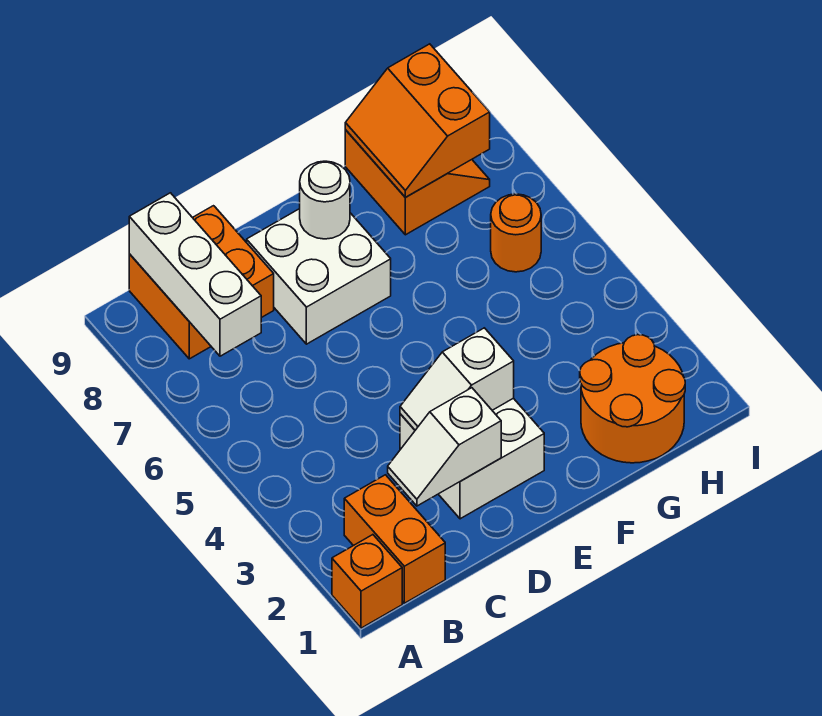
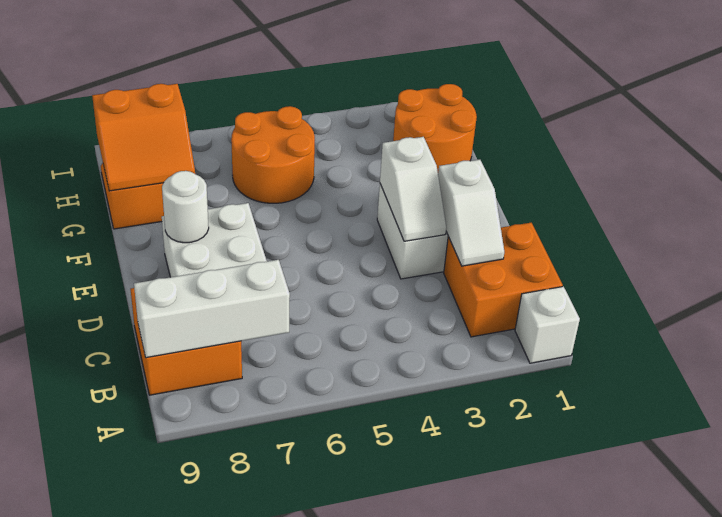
orange 1x1 brick [332,535,402,628] -> white 1x1 brick [515,287,580,363]
orange 1x2 brick [344,475,445,603] -> orange 2x2 brick [444,223,563,337]
orange 1x1 round brick [491,194,541,272] -> orange 2x2 round brick [231,106,315,203]

